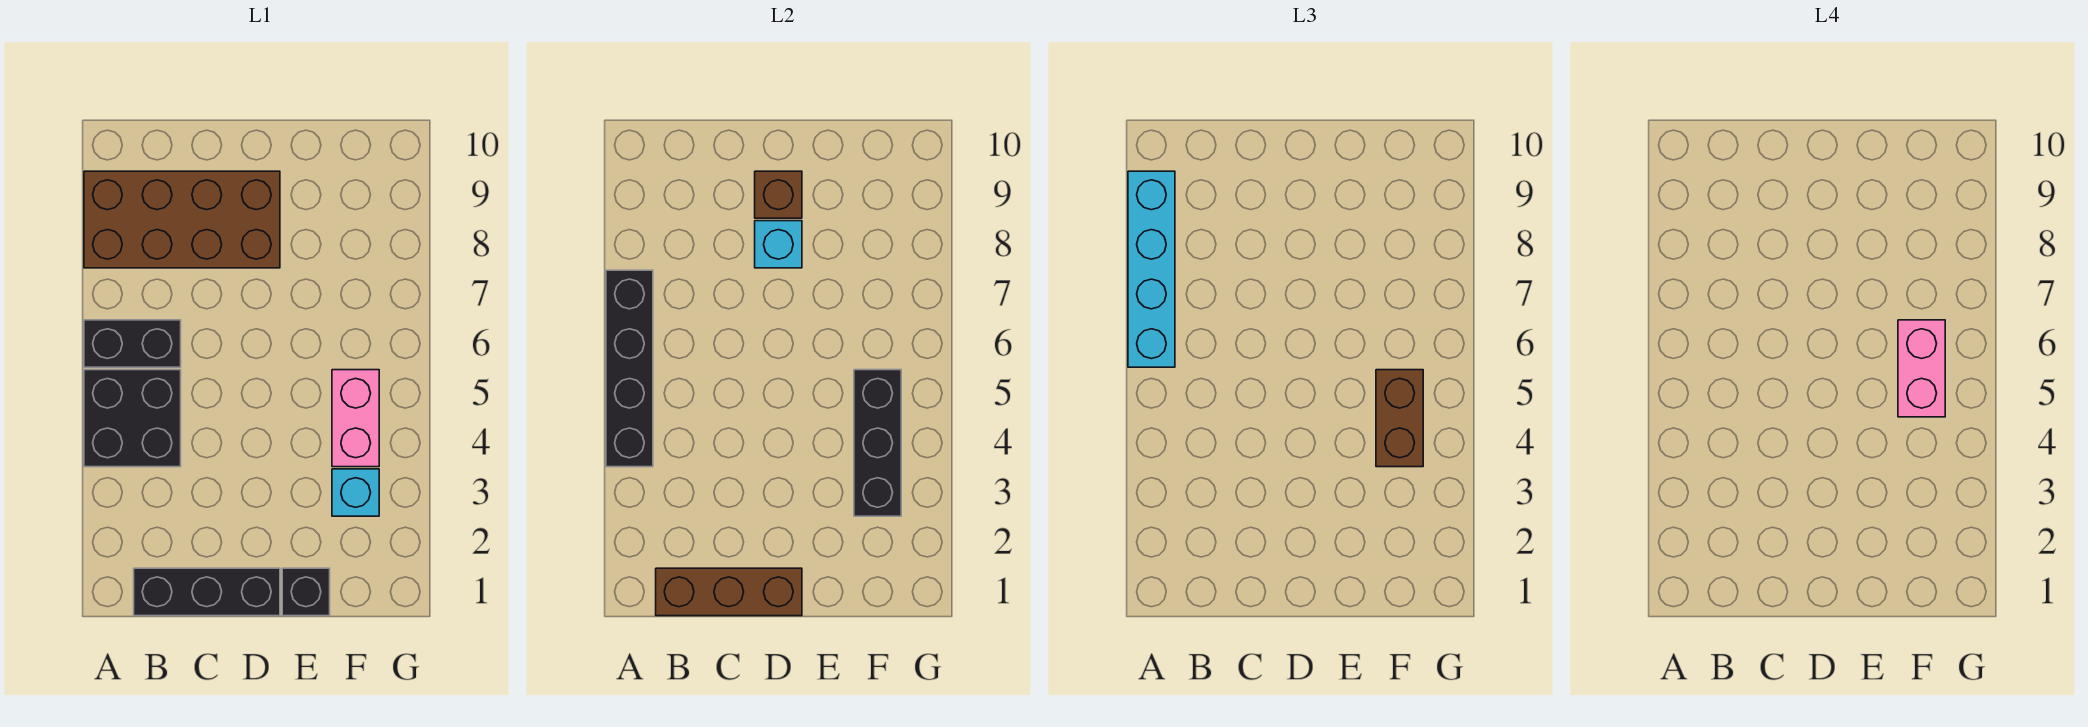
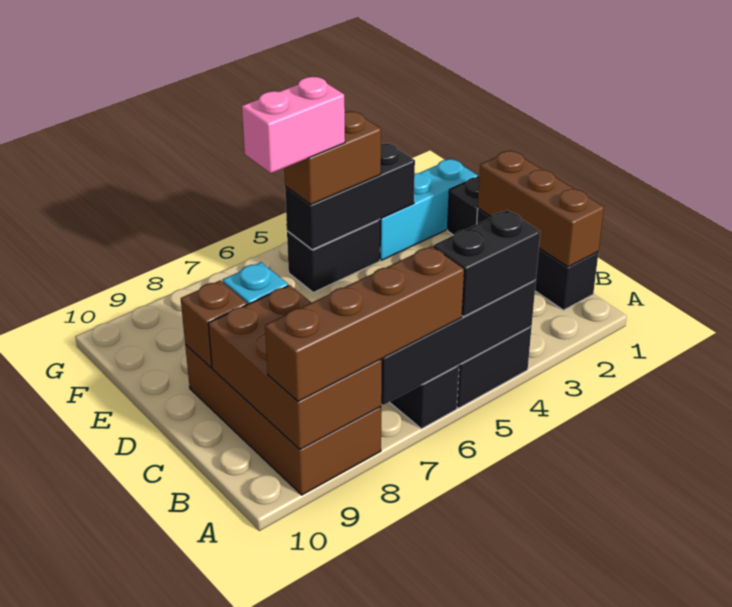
none -> black 1x2 brick [433,210,540,317]
cyan 1x4 brick [1128,171,1175,367] -> brown 1x4 brick [265,246,464,402]
none -> brown 2x3 brick [208,285,382,450]
cyan 1x1 brick [332,469,379,516] -> cyan 1x3 brick [380,159,478,260]
pink 1x2 brick [332,370,379,467] -> black 1x2 brick [287,219,380,292]

